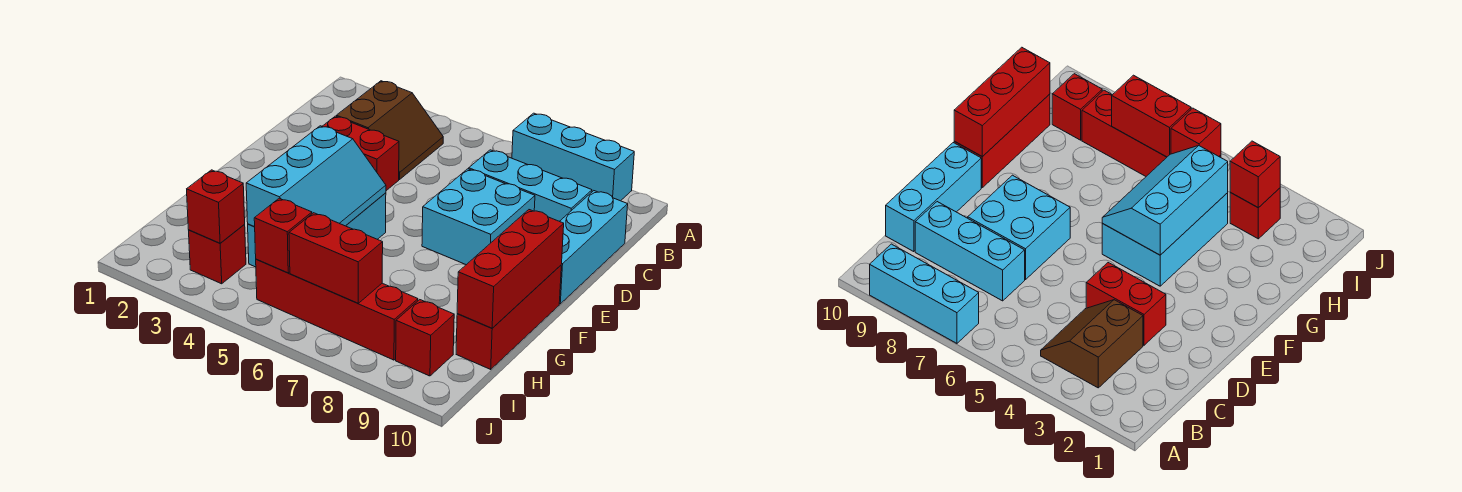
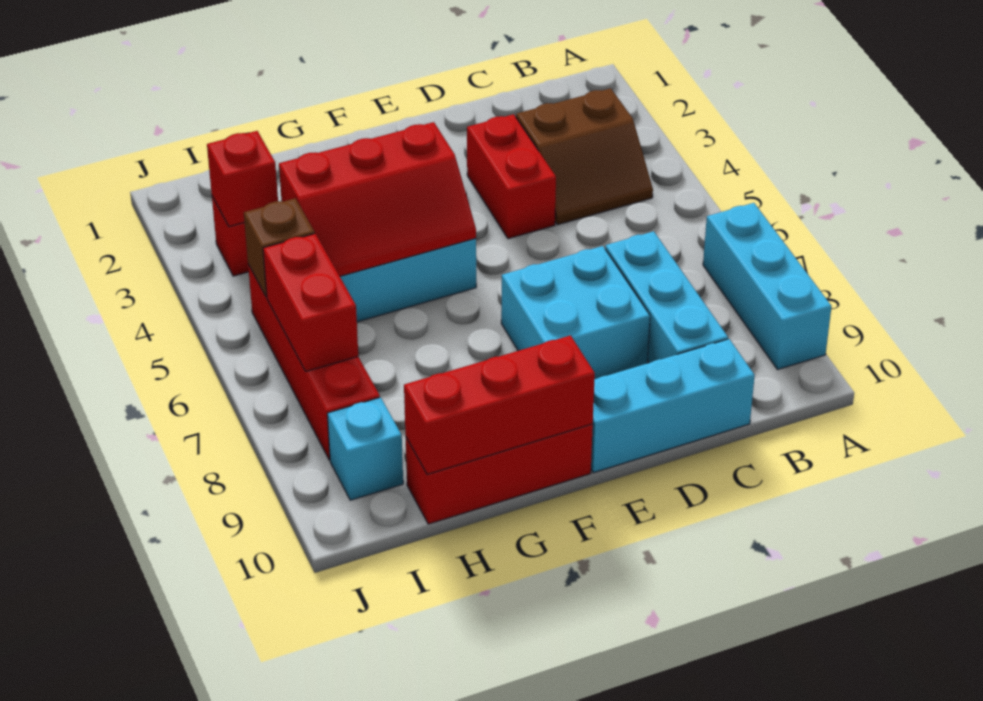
cyan 2x3 slope [246,126,386,227] -> red 2x3 slope [279,122,476,276]
red 1x1 brick [254,198,312,273] -> brown 1x1 brick [244,198,315,297]
red 1x1 brick [396,300,454,376] -> cyan 1x1 brick [327,397,403,500]

